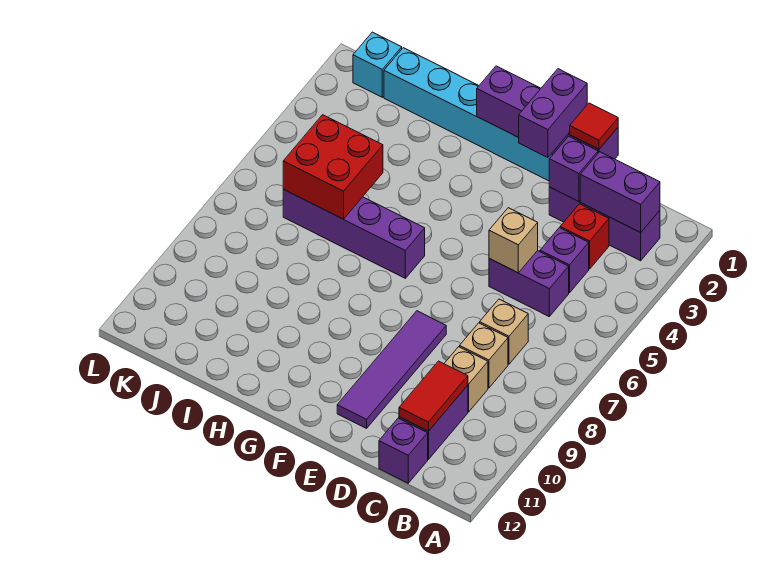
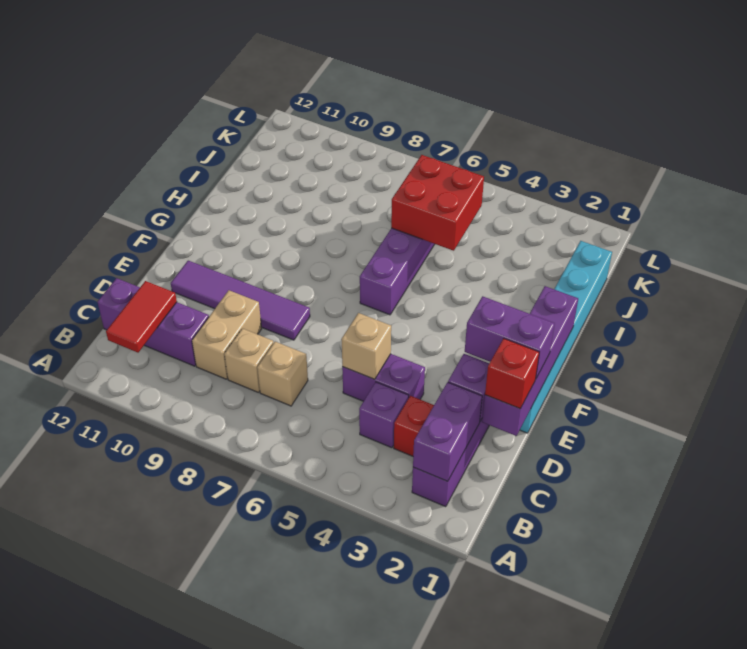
purple 1x2 brick [489,251,569,316] -> purple 1x2 brick turned to [342,354,425,401]
tan 1x1 brick [444,347,488,412] -> tan 1x2 brick [192,290,262,379]
red 1x2 tile [399,361,468,431] -> red 1x2 tile turned to [106,281,177,353]
red 1x1 tile [570,103,618,149] -> red 1x1 brick [485,338,539,409]
cyan 1x1 brick [353,32,402,97] -> none

